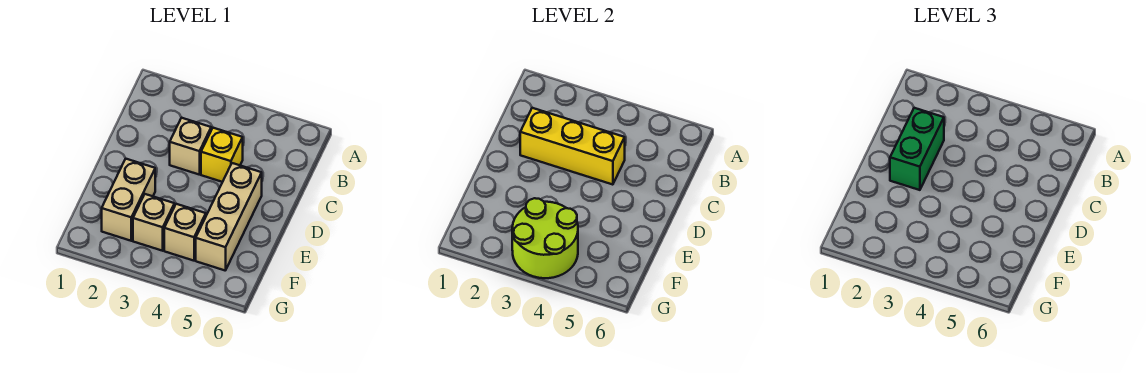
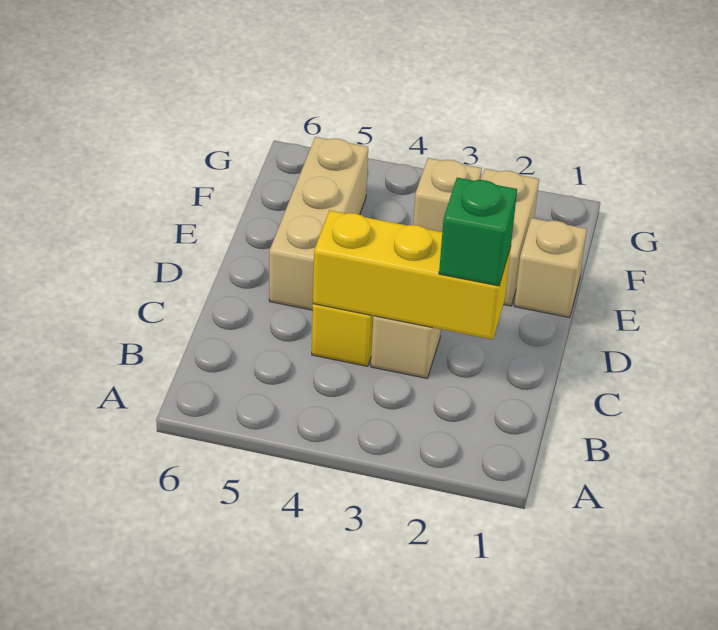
green 1x2 brick [890,108,944,190] -> green 1x1 brick [439,178,517,286]
lime 2x2 round brick [512,198,578,278] -> none
tan 1x1 brick [164,204,206,261] -> tan 1x1 brick moved to [514,218,587,318]

